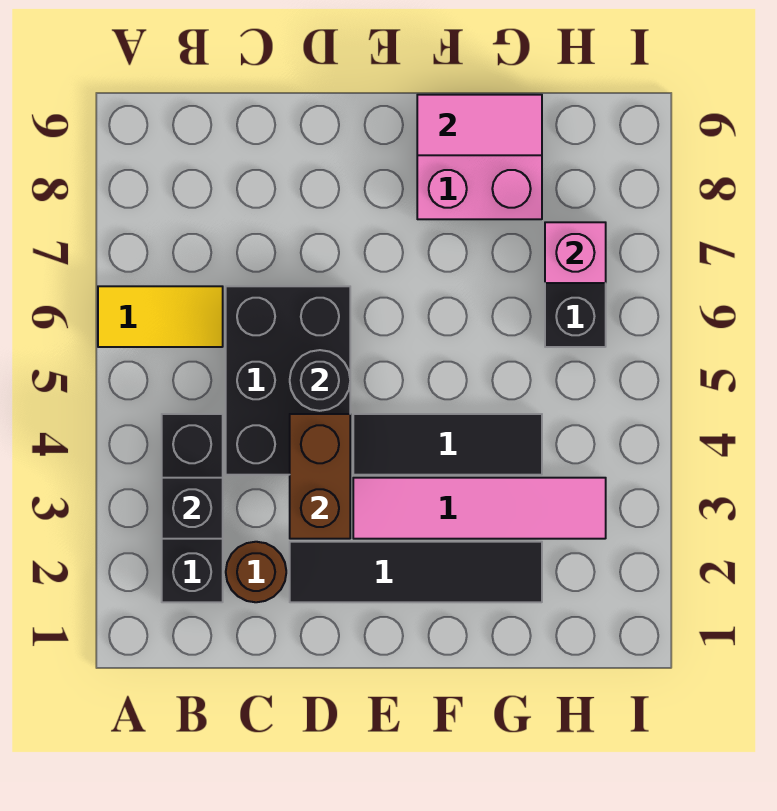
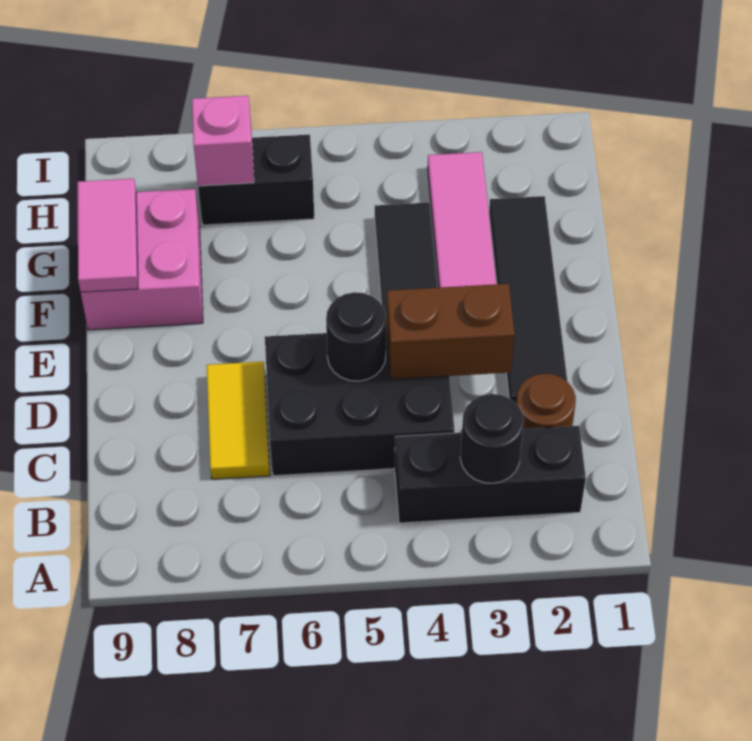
yellow 1x2 tile [98,286,223,347] -> yellow 1x2 tile moved to [207,362,270,479]
black 1x1 brick [162,478,223,539] -> black 1x1 round brick [460,394,524,483]

